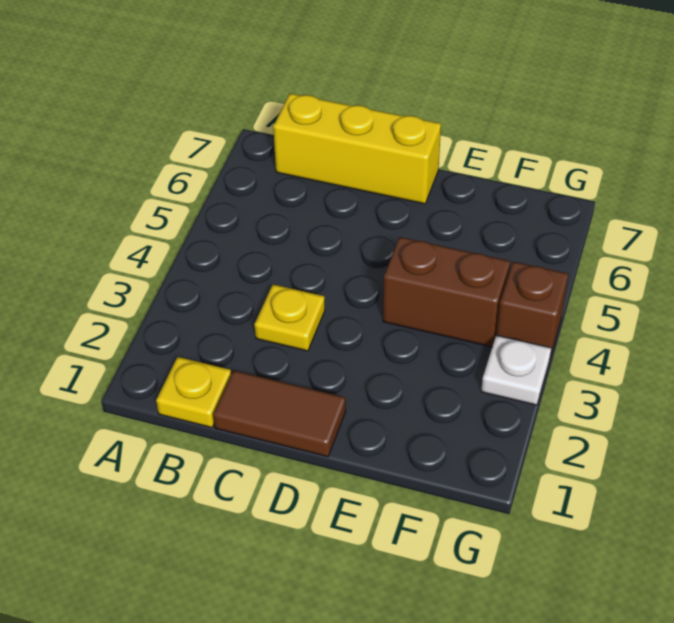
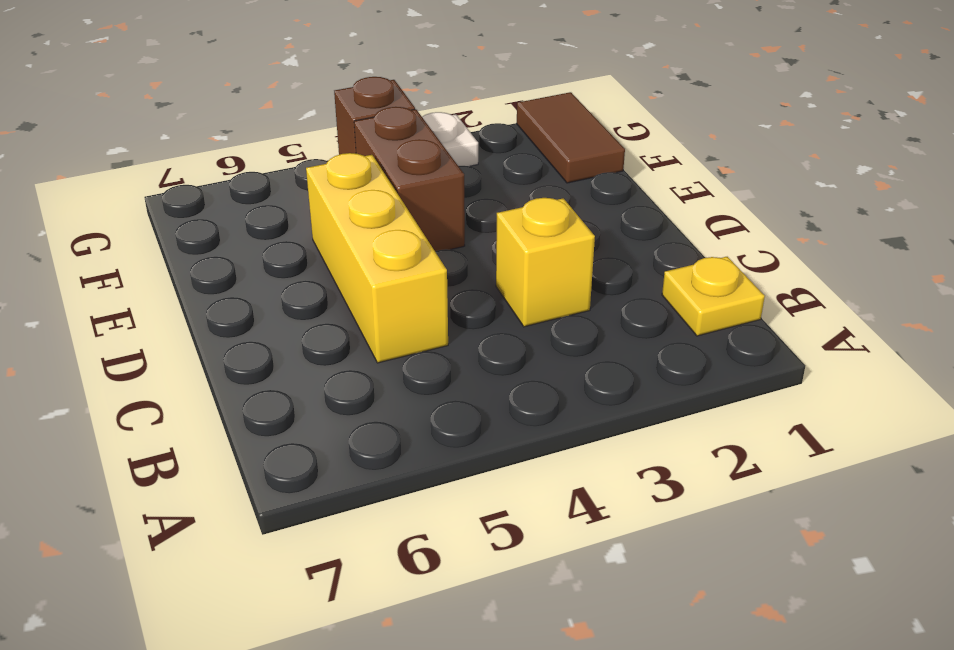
yellow 1x3 brick [273,93,441,204] -> yellow 1x3 brick moved to [306,153,448,363]
brown 1x2 tile [213,370,346,457] -> brown 1x2 tile moved to [517,92,625,183]
yellow 1x1 plate [254,285,325,351] -> yellow 1x1 brick [496,198,595,327]

